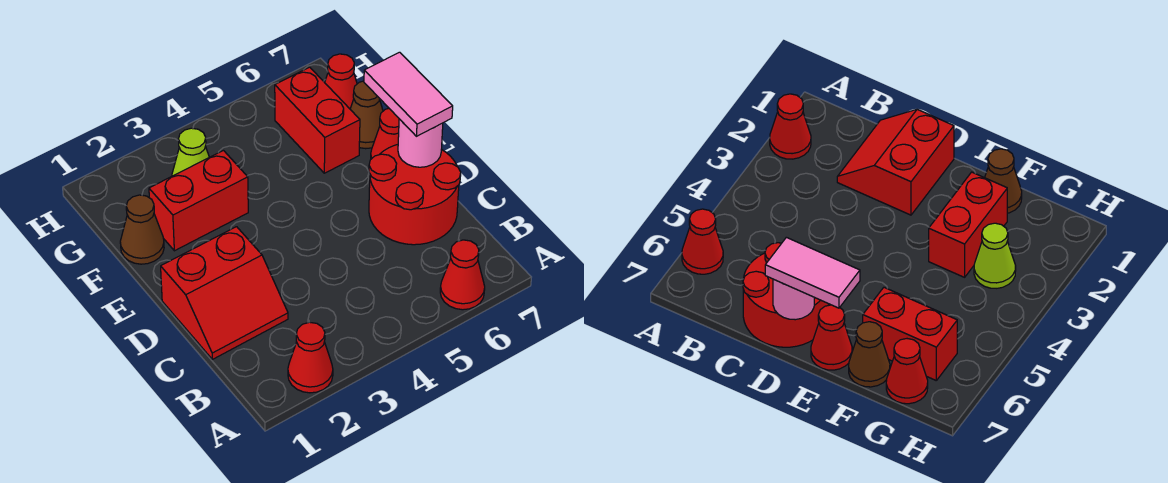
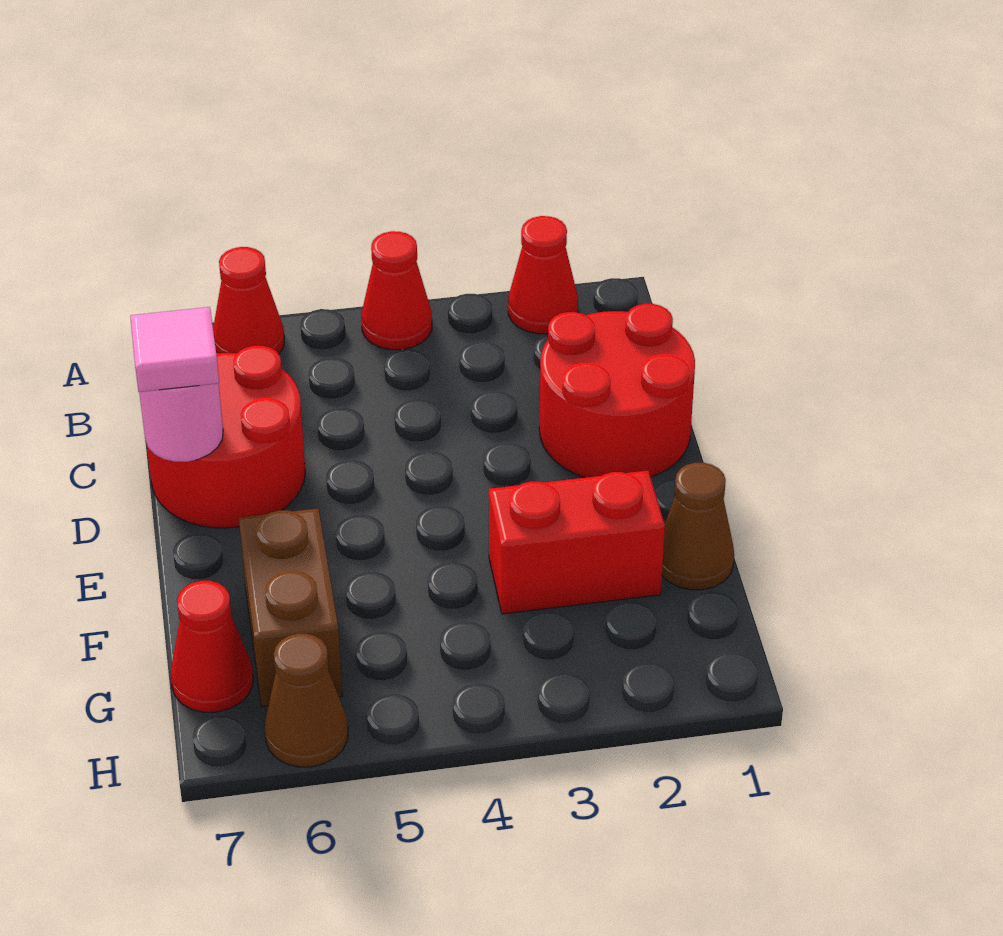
red 2x2 slope [161,227,288,359] -> red 2x2 round brick [539,304,695,478]
pink 1x2 tile [364,52,453,136] -> pink 1x1 tile [130,307,219,392]
red 1x1 cone [371,109,399,159] -> red 1x1 cone moved to [361,231,432,350]
red 1x2 brick [275,67,360,173] -> brown 1x2 brick [239,508,343,707]
brown 1x1 cone [350,81,383,149] -> brown 1x1 cone moved to [265,634,348,767]
lime 1x1 cone [172,128,209,176] -> none

